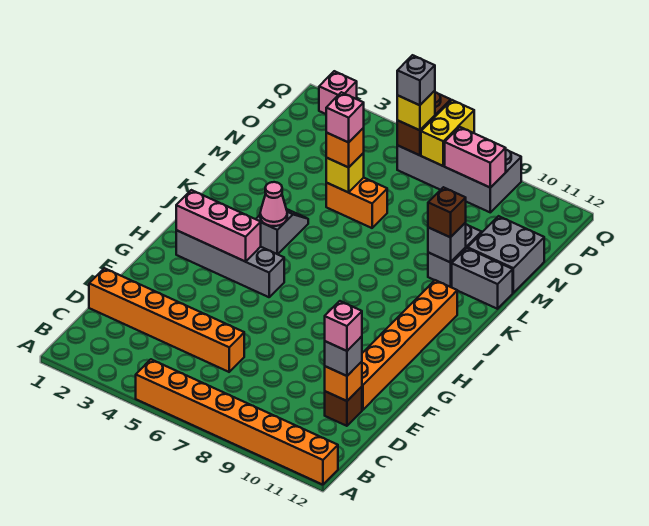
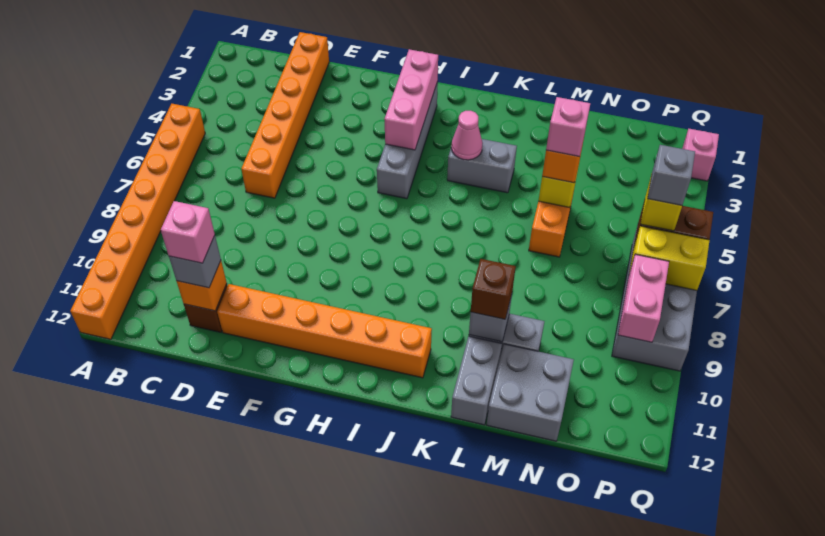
grey 1x2 slope [256,209,308,254] -> grey 1x2 brick [447,139,517,193]

